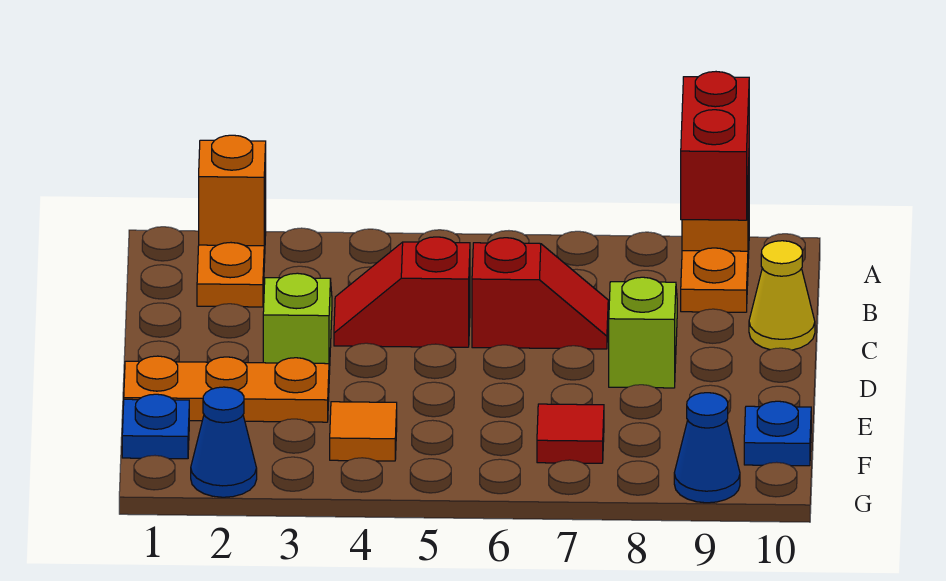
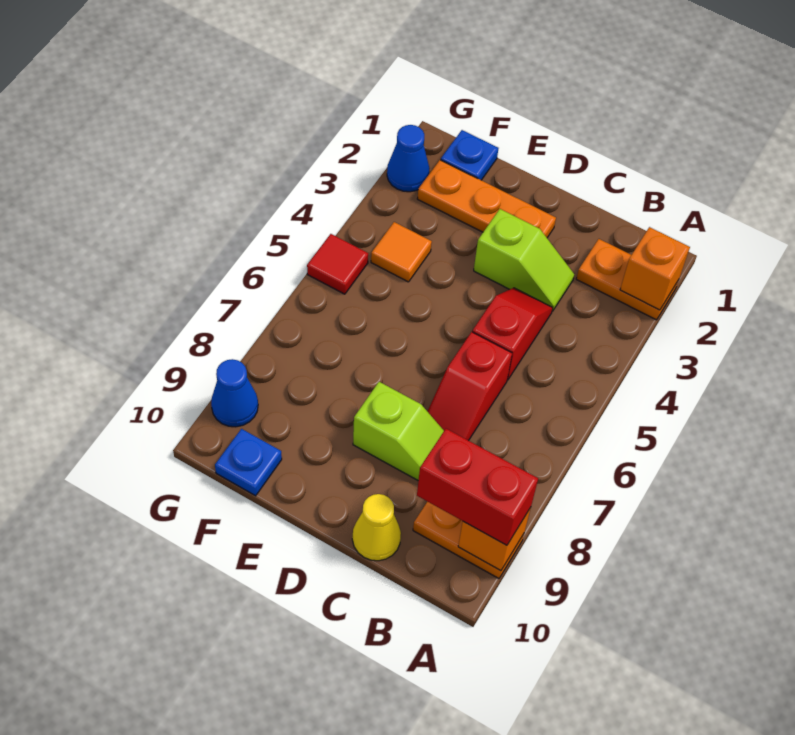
orange 1x3 plate [124,356,329,422] -> orange 1x3 plate turned to [417,160,556,238]
red 1x1 tile [537,404,604,463] -> red 1x1 tile moved to [307,234,368,294]

